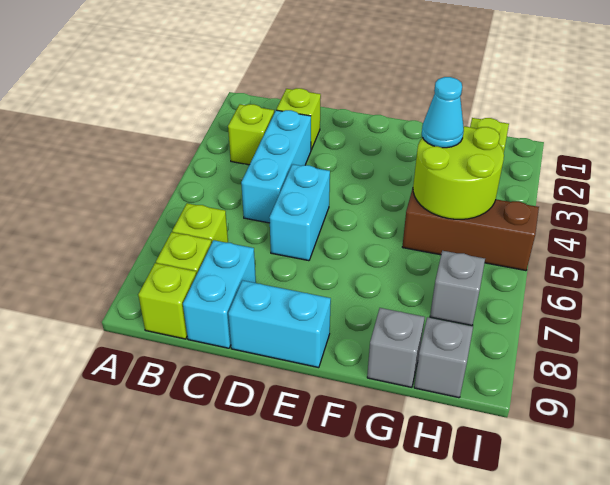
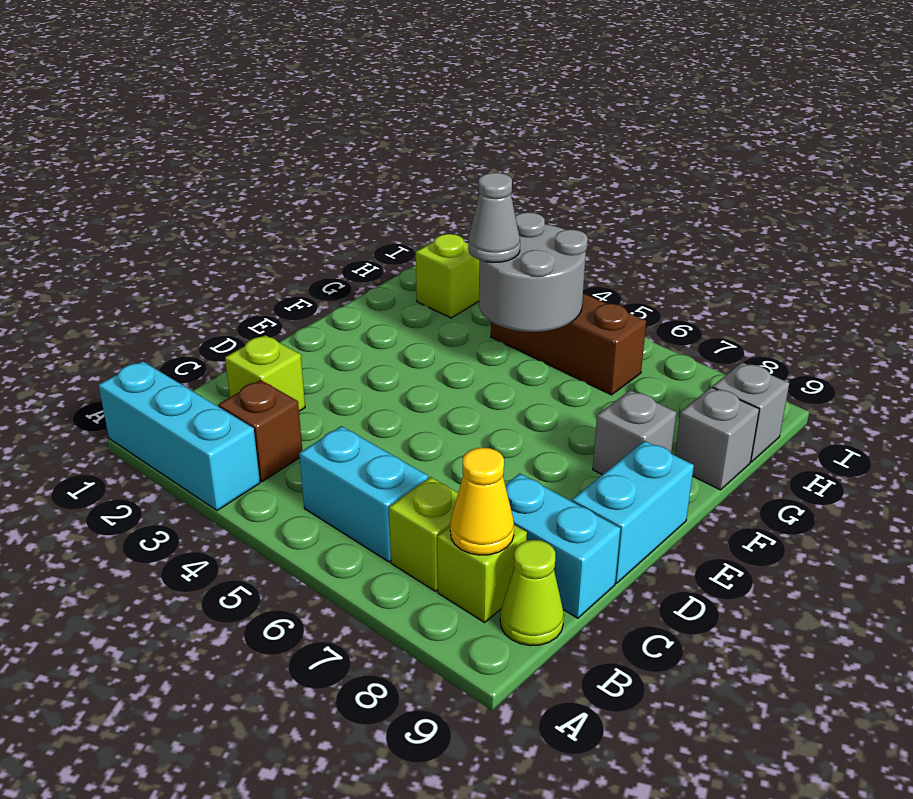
lime 1x1 brick [228,104,274,165] -> brown 1x1 brick [218,380,302,482]
none -> yellow 1x1 cone [450,448,514,555]
lime 1x1 brick [138,263,197,339] -> lime 1x1 cone [500,540,564,646]
cyan 1x3 brick [241,110,311,223] -> cyan 1x3 brick moved to [98,361,260,511]
cyan 1x2 brick [269,164,330,261] -> cyan 1x2 brick moved to [299,426,428,562]
lime 2x2 round brick [413,126,504,219] -> grey 2x2 round brick [479,212,588,332]
cyan 1x1 cone [422,77,464,148] -> grey 1x1 cone [468,173,520,263]
brown 1x3 brick [402,189,539,271] -> brown 1x3 brick turned to [491,293,646,395]
grey 1x1 brick [430,251,485,325] -> grey 1x1 brick moved to [593,390,676,475]

